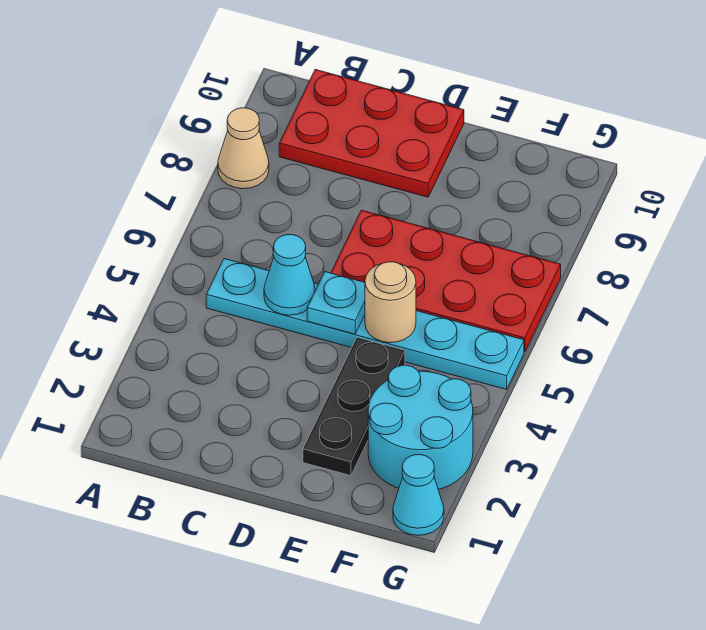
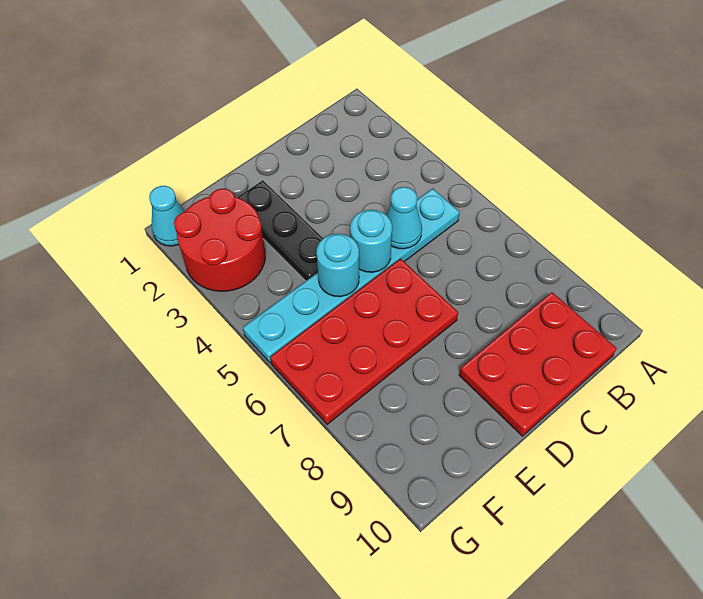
tan 1x1 cone [218,108,269,189] -> none
cyan 1x1 plate [307,272,365,334] -> cyan 1x1 round brick [350,210,392,272]
tan 1x1 round brick [365,262,416,343] -> cyan 1x1 round brick [316,234,359,297]
cyan 2x2 round brick [368,365,473,490] -> red 2x2 round brick [174,189,265,291]

